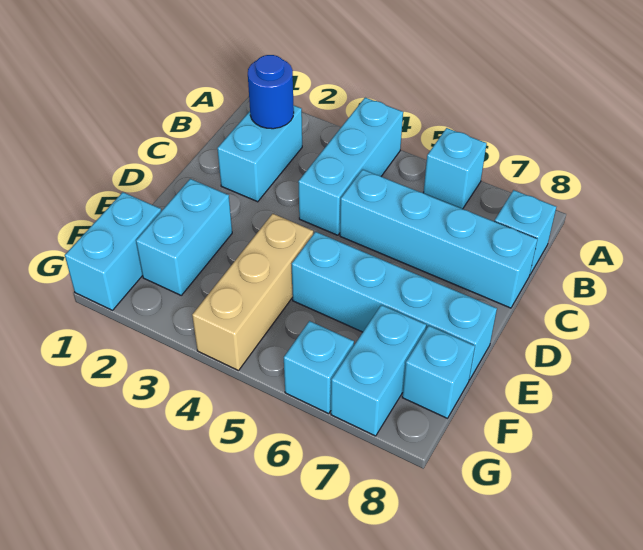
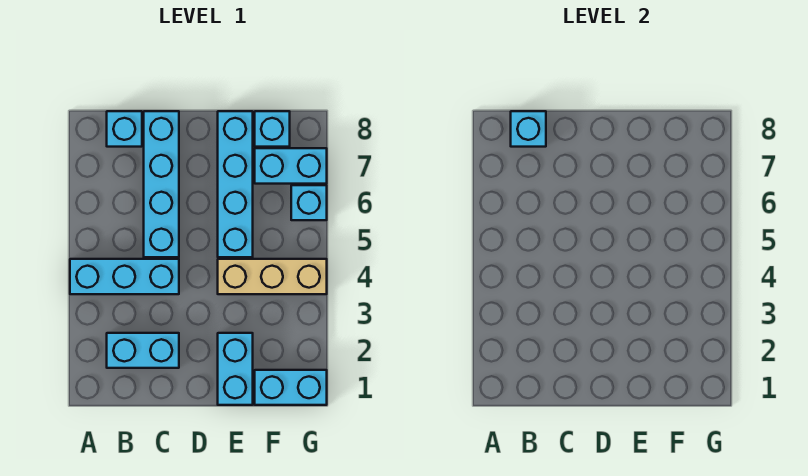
cyan 1x1 brick [423,128,487,209] -> cyan 1x1 brick moved to [511,111,546,147]
blue 1x1 round brick [248,55,294,129] -> none
cyan 1x2 brick [136,179,232,295] -> cyan 1x2 brick turned to [218,333,253,405]

